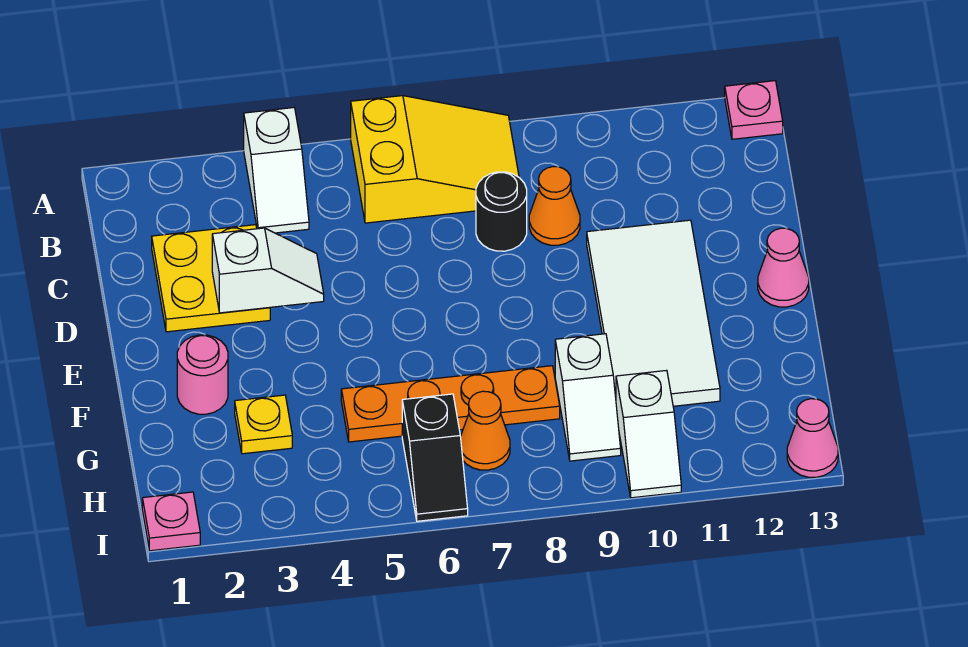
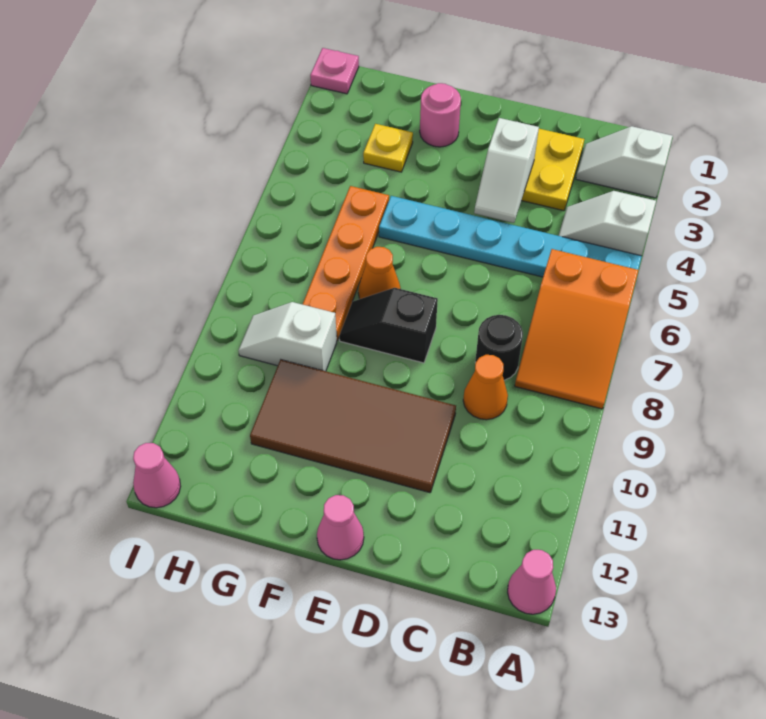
none -> cyan 1x6 plate [379,196,642,277]
yellow 2x3 slope [351,96,519,223] -> orange 2x3 slope [515,249,638,409]
pink 1x1 plate [725,81,783,139] -> pink 1x1 cone [508,550,556,614]
white 2x4 tile [587,220,720,406] -> brown 2x4 tile [250,360,456,493]
black 1x2 slope [402,394,468,521] -> black 1x2 slope moved to [339,288,438,363]
orange 1x1 cone [461,391,510,470] -> orange 1x1 cone moved to [358,247,401,299]
white 1x2 slope [616,370,681,498] -> white 1x2 slope moved to [576,126,673,198]

